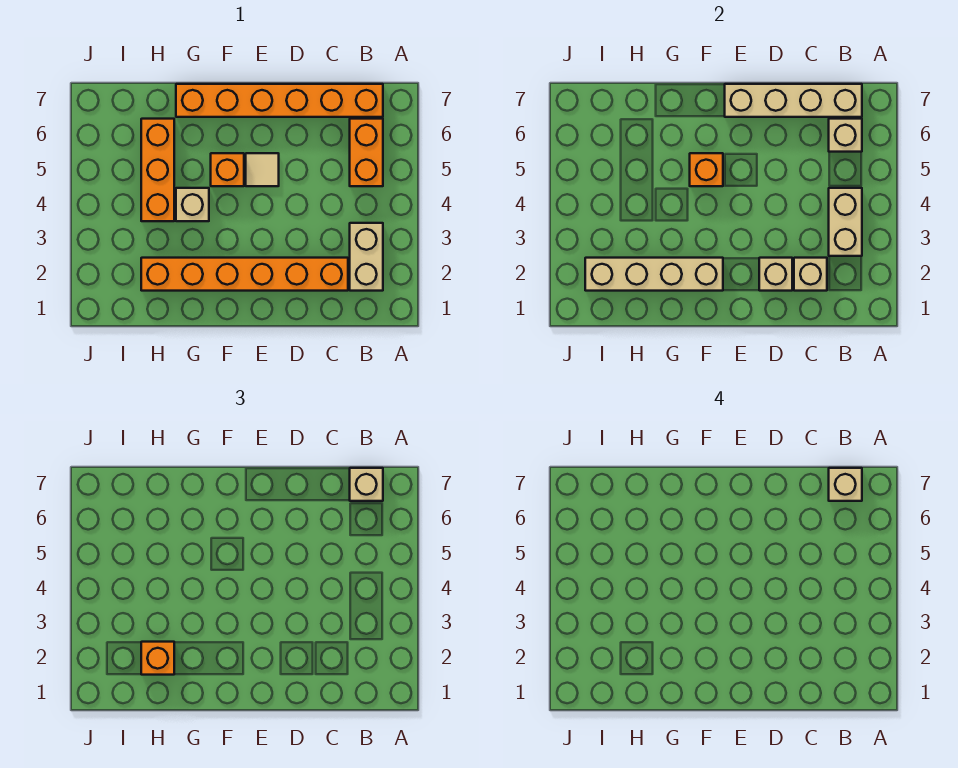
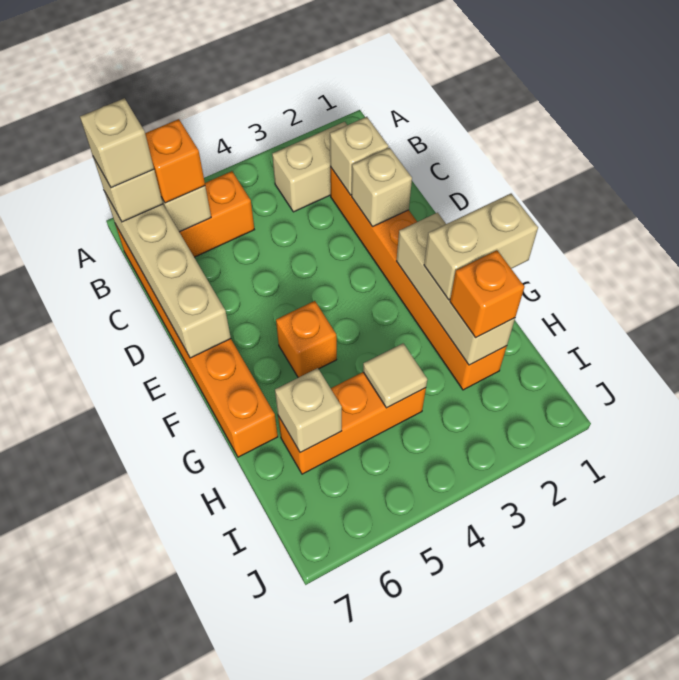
tan 1x2 brick [829,188,862,256] -> tan 1x2 brick moved to [424,194,538,300]
tan 1x1 tile [246,153,279,186] -> tan 1x1 tile moved to [363,343,427,408]
tan 1x4 brick [585,258,723,291] -> tan 1x3 brick [397,213,515,365]
orange 1x1 brick [690,153,723,186] -> orange 1x1 brick moved to [145,119,205,203]
tan 1x1 brick [176,188,209,221] -> tan 1x1 brick moved to [275,368,342,453]

